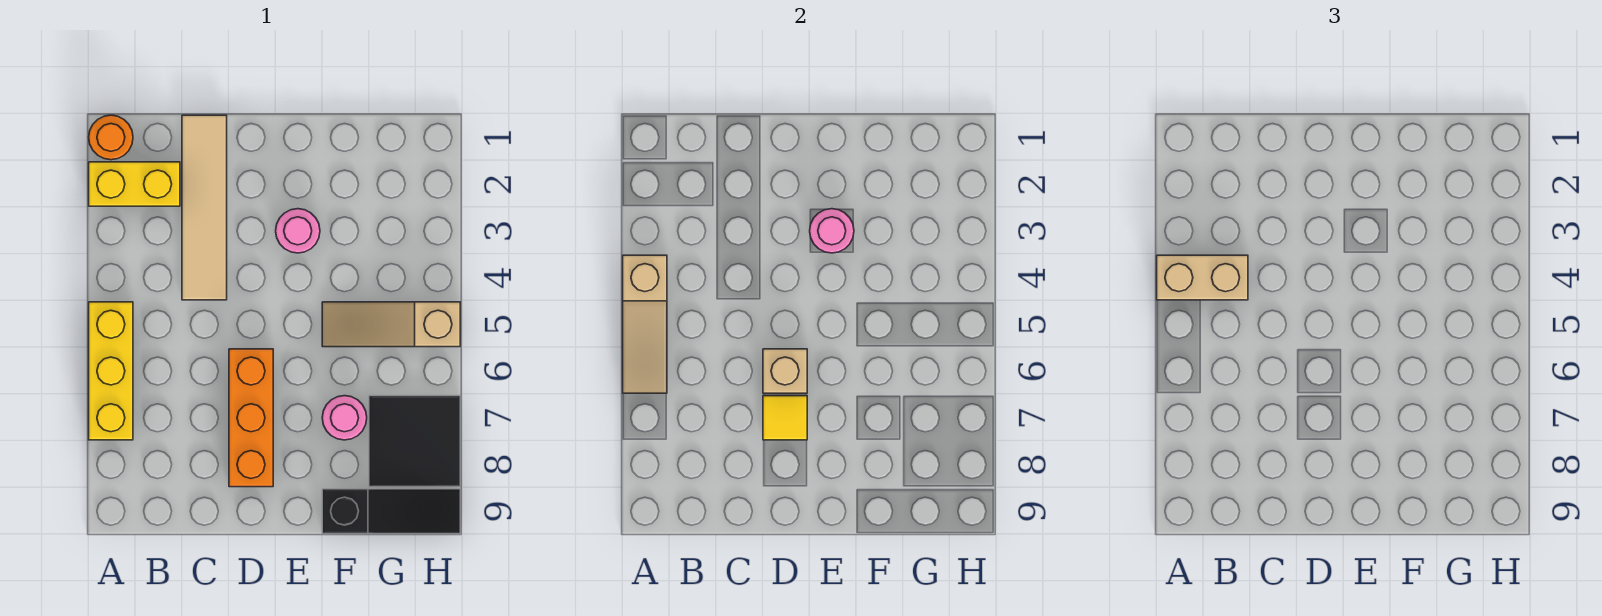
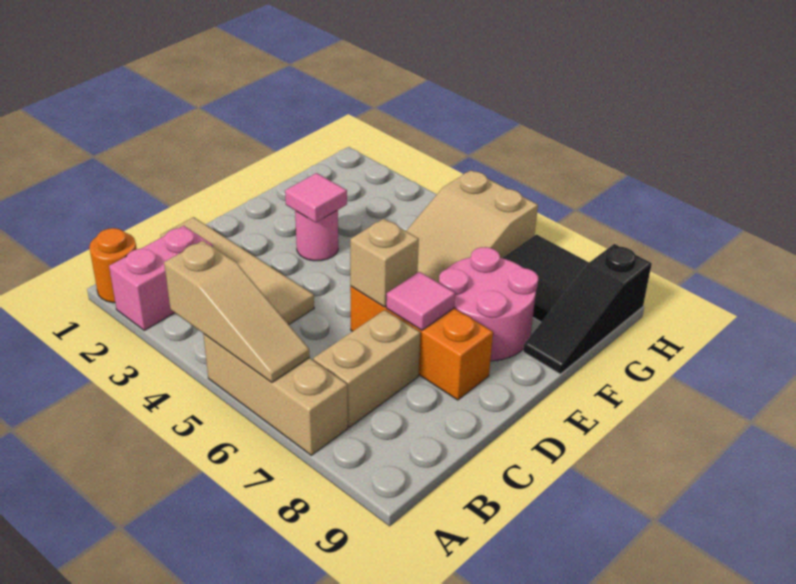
yellow 1x2 brick [89,162,180,206] -> pink 1x2 brick [109,226,213,330]
tan 1x2 brick [1157,255,1248,300] -> tan 1x2 brick moved to [313,310,420,427]
yellow 1x3 brick [89,302,133,440] -> tan 1x3 brick [203,334,348,455]
yellow 1x1 tile [763,396,807,440] -> pink 1x1 tile [386,272,455,330]
pink 1x1 round brick [810,209,854,253] -> pink 1x1 tile [285,173,347,222]
tan 1x3 slope [322,302,460,347] -> tan 2x3 slope [406,170,538,283]
pink 1x1 round brick [322,396,367,440] -> pink 2x2 round brick [439,247,538,361]
black 1x3 slope [322,489,460,534] -> black 1x3 slope turned to [523,244,652,374]

